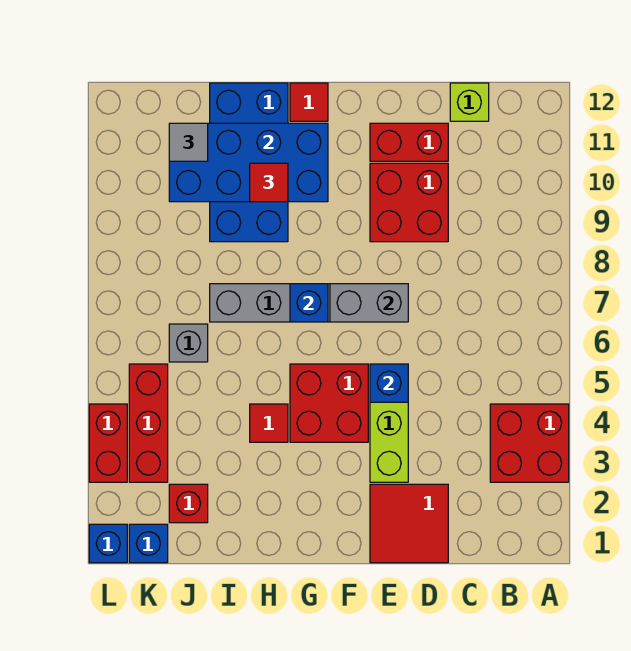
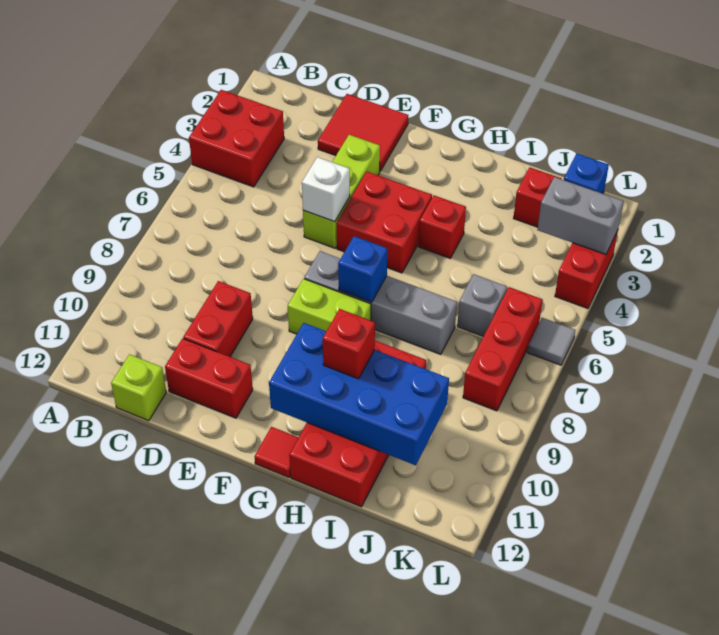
red 2x2 brick [370,163,448,242] -> red 1x2 brick [183,281,253,357]
blue 1x1 brick [370,364,408,402] -> white 1x1 brick [302,157,350,222]
grey 1x2 brick [330,284,408,322] -> grey 1x2 brick moved to [537,177,624,254]
none -> lime 1x2 brick [288,279,371,334]
red 1x1 tile [250,404,288,442] -> red 1x1 brick [418,195,466,258]
blue 2x4 brick [210,83,288,242] -> red 2x4 brick [289,341,426,507]
red 1x1 tile [250,163,288,202] -> red 1x1 brick [323,309,375,379]
grey 1x1 tile [169,123,208,161] -> grey 1x1 tile moved to [527,318,575,365]
red 1x3 brick [129,364,168,482] -> red 1x3 brick moved to [463,287,543,411]
blue 1x1 brick [89,524,127,563] -> none

